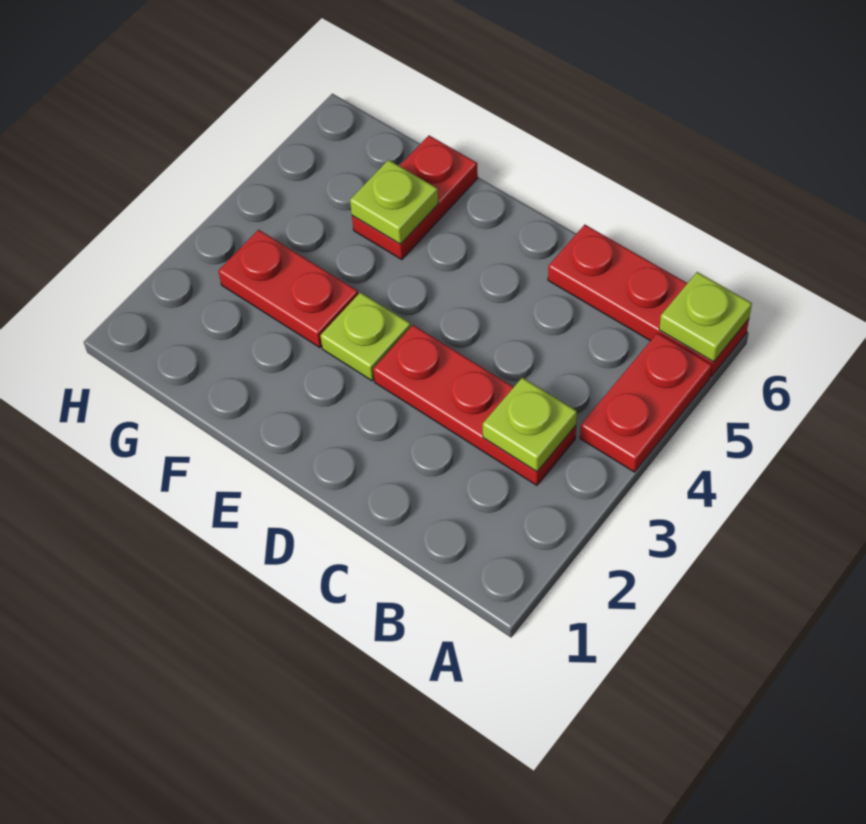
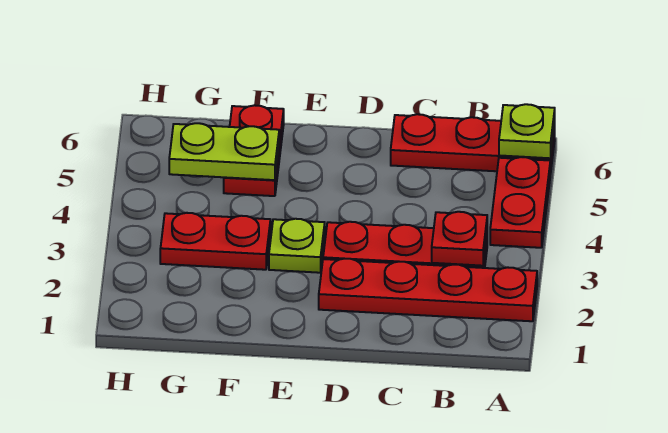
none -> red 1x4 plate [319,259,537,321]
lime 1x1 plate [483,378,577,472] -> red 1x1 plate [432,212,487,266]
lime 1x1 plate [350,160,438,244] -> lime 1x2 plate [169,123,279,180]

